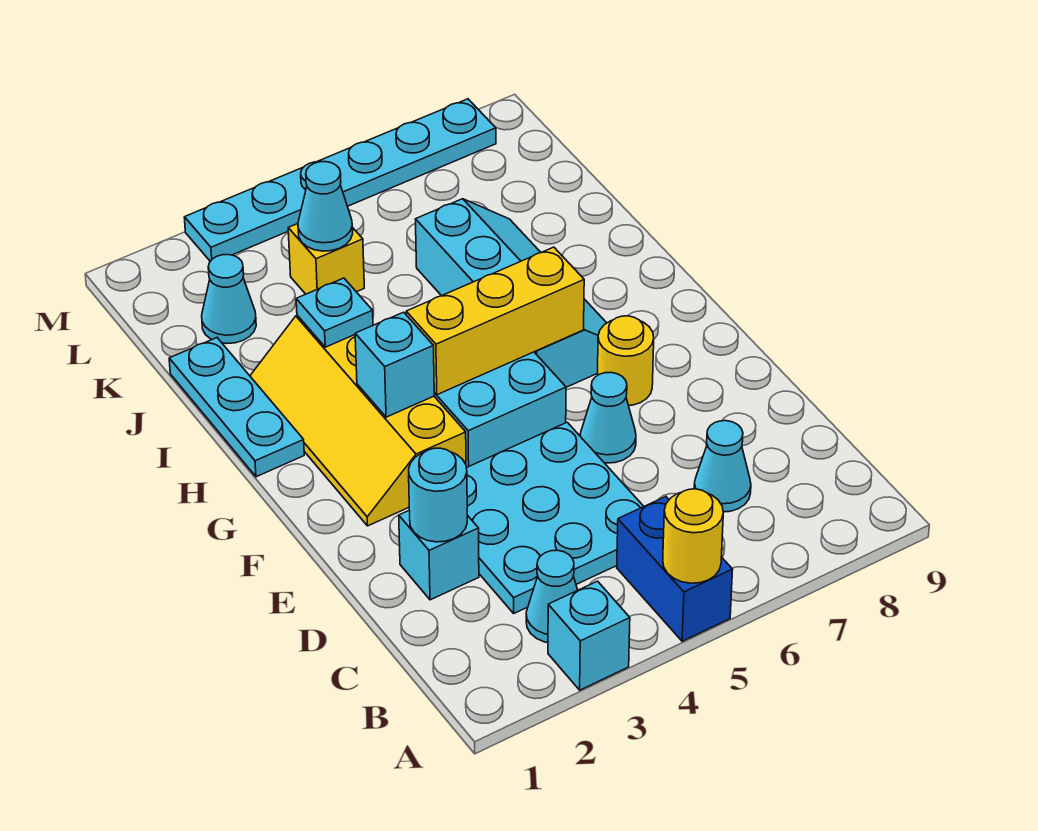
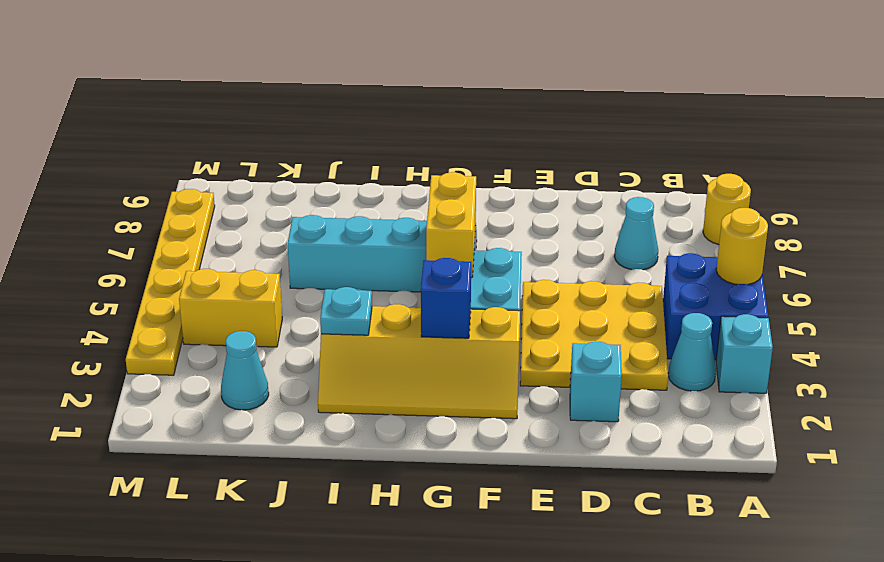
blue 1x2 brick [617,497,733,641] -> blue 2x2 brick [663,253,768,360]
cyan 3x3 plate [467,422,644,613] -> yellow 3x3 plate [520,280,668,390]
cyan 1x1 round brick [409,448,467,542] -> none
cyan 1x1 cone [580,372,636,463] -> none
yellow 1x1 round brick [598,316,654,406] -> yellow 1x1 round brick moved to [703,174,751,245]
cyan 1x1 brick [355,312,434,417] -> blue 1x1 brick [421,258,471,338]
yellow 1x3 brick [406,247,584,395] -> yellow 1x2 brick [426,172,476,277]
cyan 1x3 plate [169,338,304,477] -> none
yellow 1x1 brick [288,224,364,294] -> yellow 1x2 brick [179,269,282,347]
cyan 1x1 cone [298,162,353,251] -> none
cyan 1x6 plate [184,99,496,261] -> yellow 1x6 plate [126,189,215,375]

